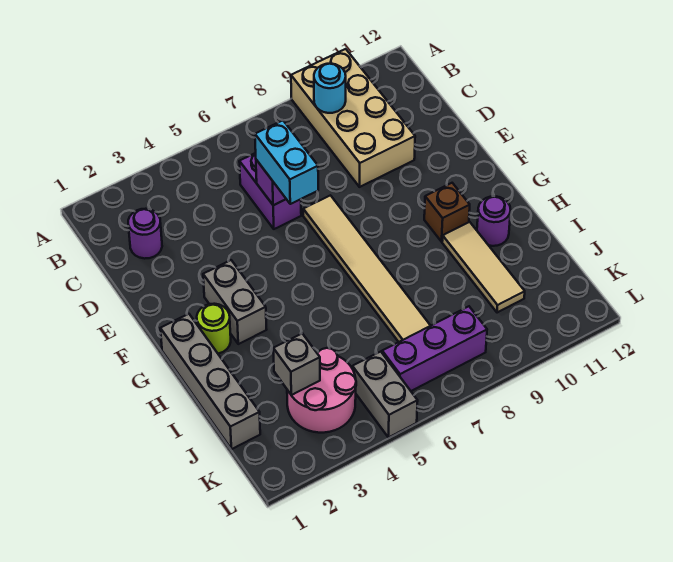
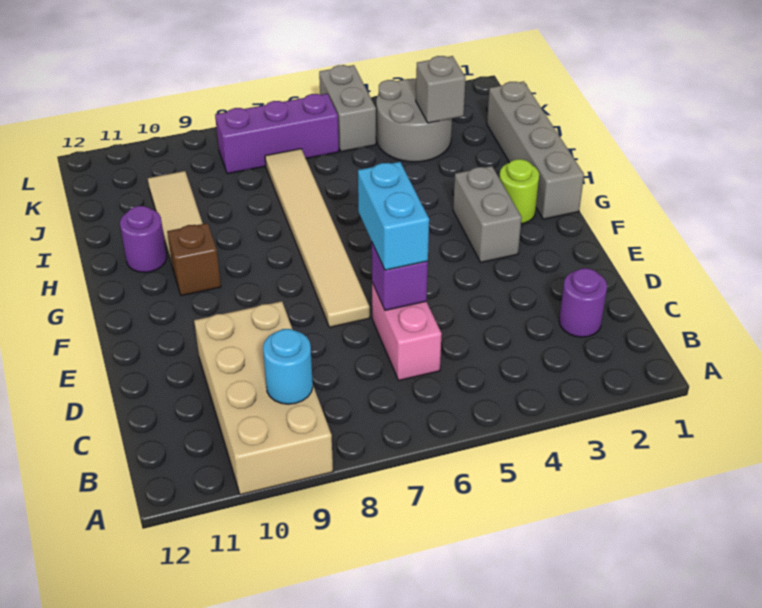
purple 1x2 brick [239,153,301,229] -> pink 1x2 brick [372,283,442,380]
pink 2x2 round brick [287,348,356,433] -> grey 2x2 round brick [376,79,452,162]

